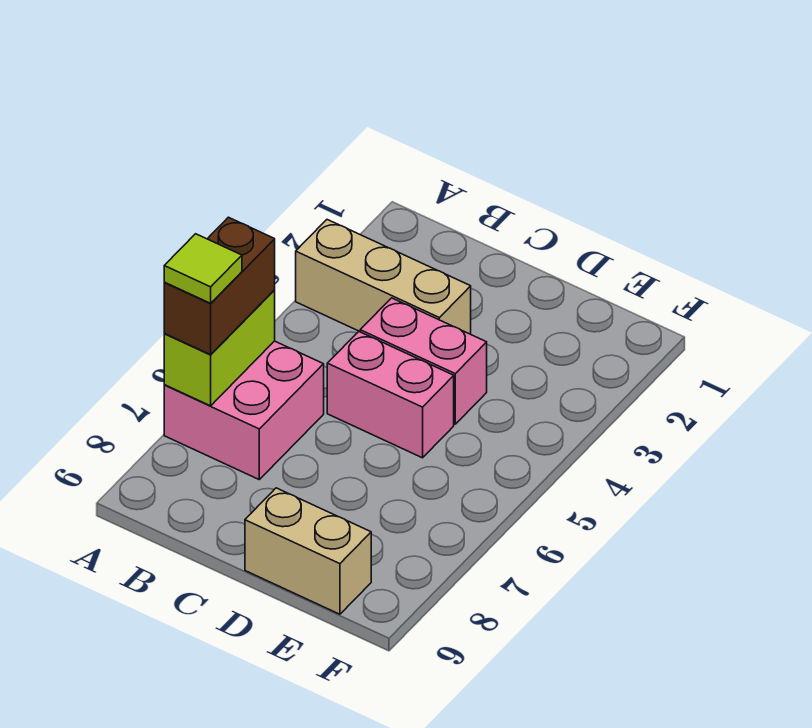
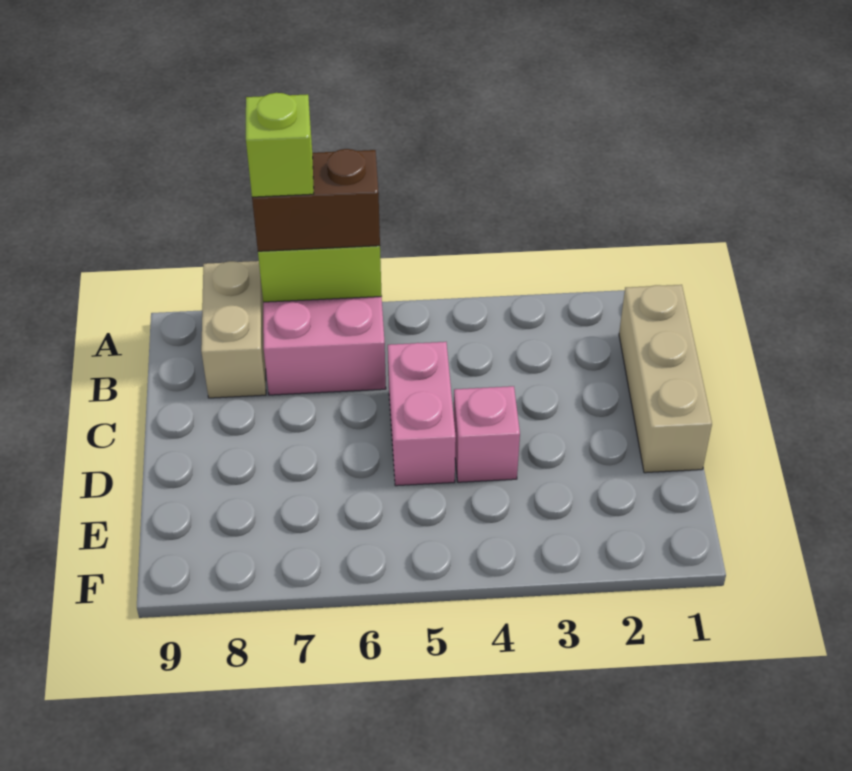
tan 1x3 brick [296,220,471,334] -> tan 1x3 brick moved to [619,285,712,473]
lime 1x1 tile [164,234,242,303] -> lime 1x1 brick [246,93,314,197]
pink 1x2 brick [360,298,487,424] -> pink 1x1 brick [454,386,520,482]
tan 1x2 brick [245,488,371,614] -> tan 1x2 brick moved to [201,261,266,398]

